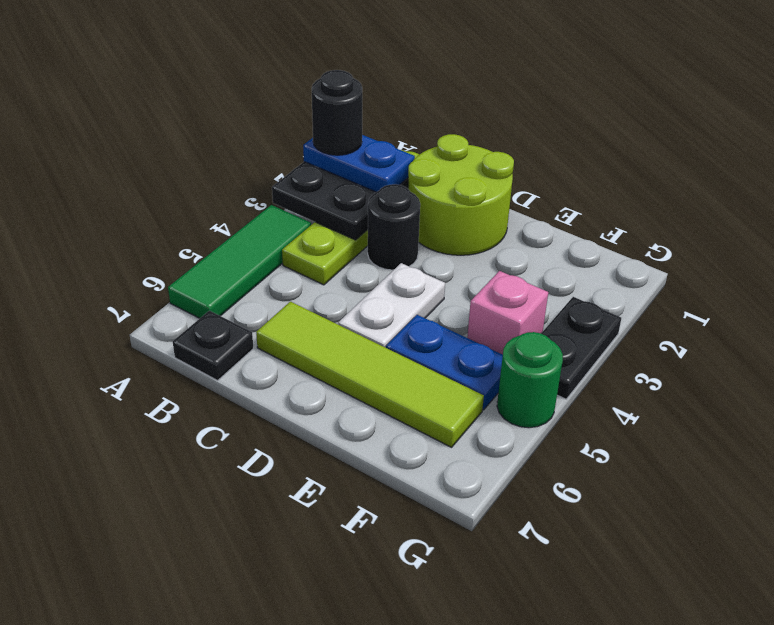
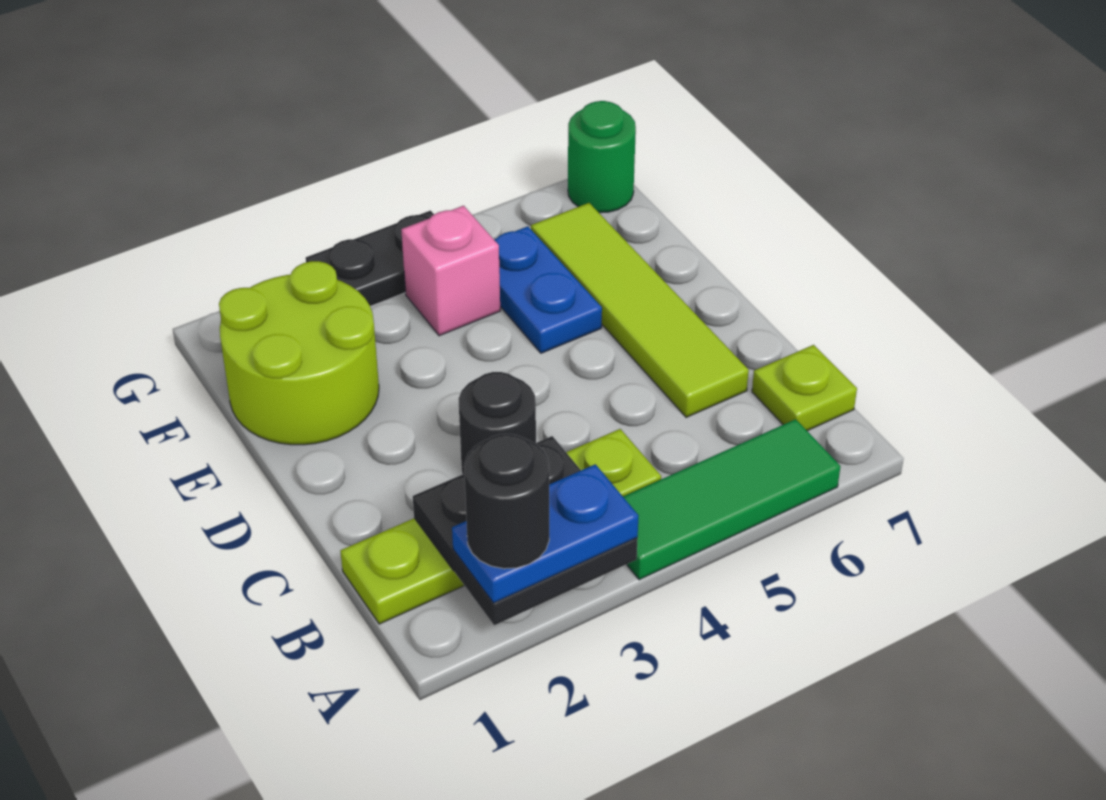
blue 1x2 plate [303,135,415,192] -> blue 1x2 plate turned to [452,464,639,603]
black 1x1 plate [173,311,253,380] -> lime 1x1 plate [752,345,857,431]
lime 2x2 round brick [408,134,514,255] -> lime 2x2 round brick moved to [219,261,379,445]
white 1x2 plate [338,263,445,348] -> none
green 1x1 round brick [497,332,563,428] -> green 1x1 round brick moved to [568,101,636,213]

